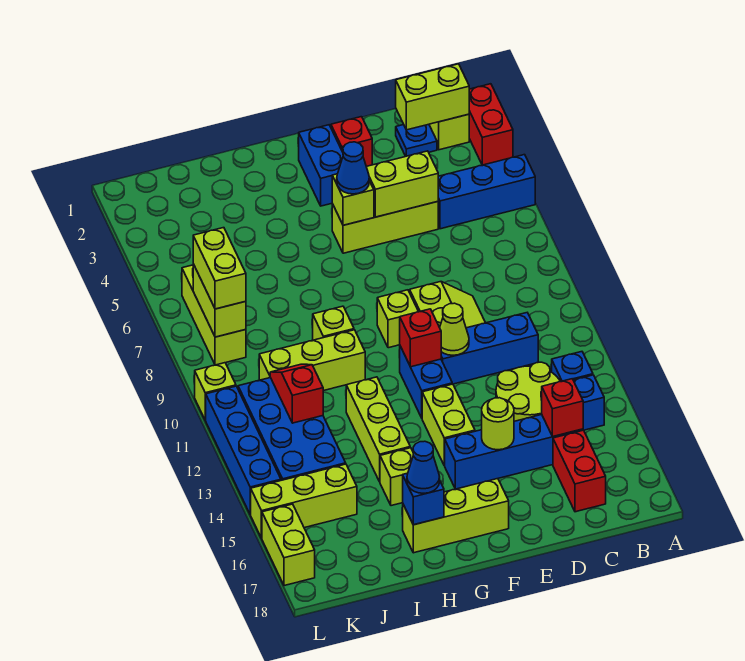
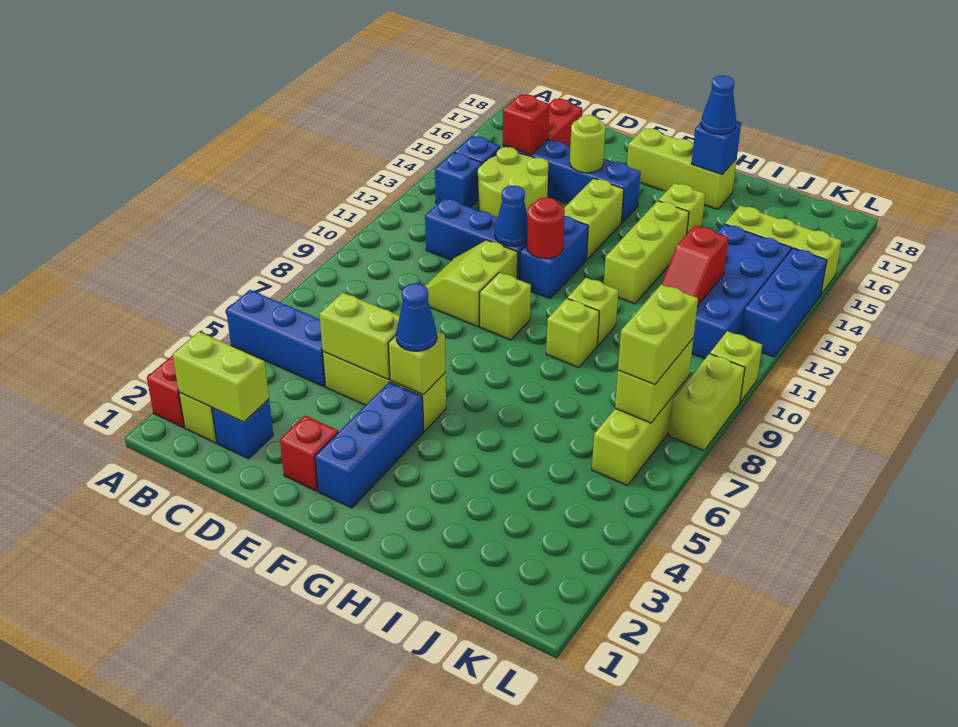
blue 1x1 plate [396,124,437,156] -> blue 1x1 brick [212,399,273,459]
lime 1x1 cone [440,303,469,355] -> blue 1x1 cone [495,185,528,246]
blue 1x2 brick [299,125,343,206] -> blue 1x3 brick [315,382,423,508]
red 1x1 brick [400,309,441,367] -> red 1x1 round brick [527,197,565,259]
lime 1x3 brick [259,330,365,391] -> lime 1x1 brick [567,278,618,346]
blue 1x4 brick [205,386,281,515] -> blue 1x3 brick [742,248,827,357]
lime 1x2 brick [262,504,315,586] -> lime 1x2 brick moved to [669,354,745,451]

